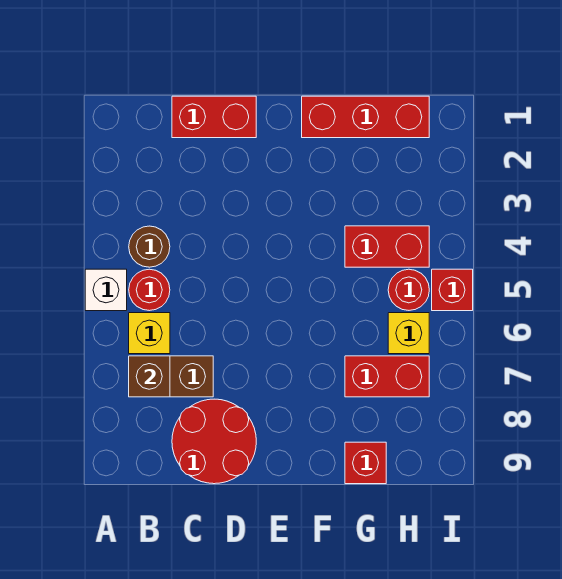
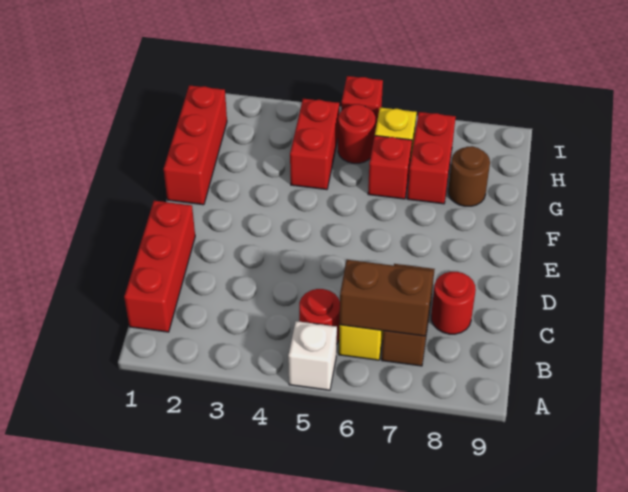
brown 1x1 round brick [129,226,170,267] -> brown 1x1 round brick moved to [448,146,490,206]
brown 1x1 brick [129,356,170,397] -> brown 1x2 brick [339,260,433,336]
red 1x2 brick [172,96,256,138] -> red 1x3 brick [124,201,195,332]
red 2x2 round brick [172,399,256,484] -> red 1x1 round brick [431,272,476,334]
red 1x1 brick [345,442,386,484] -> red 1x1 brick moved to [368,136,412,199]

